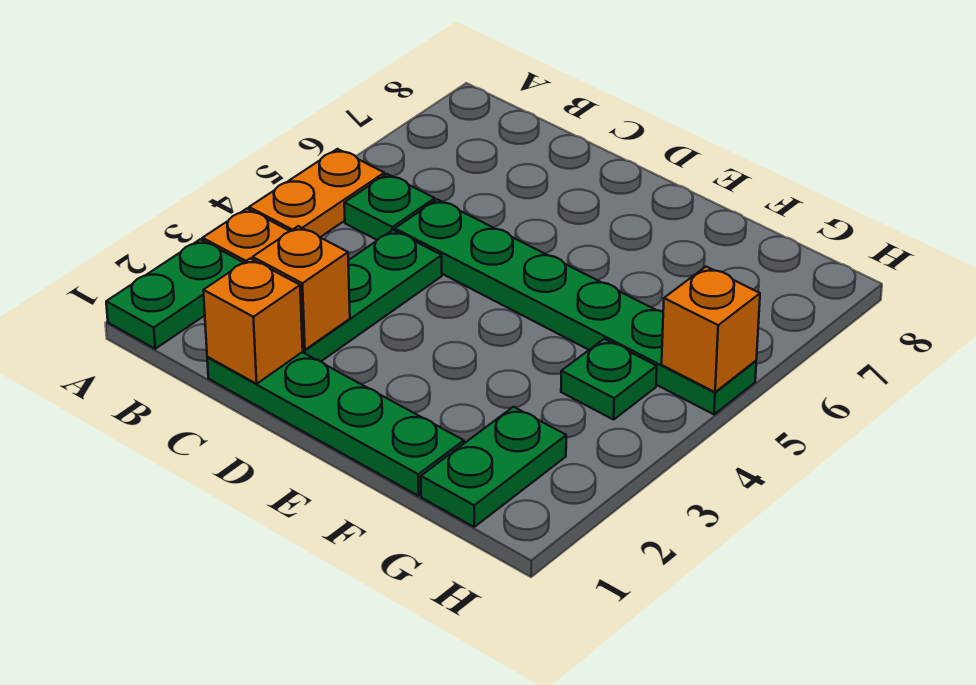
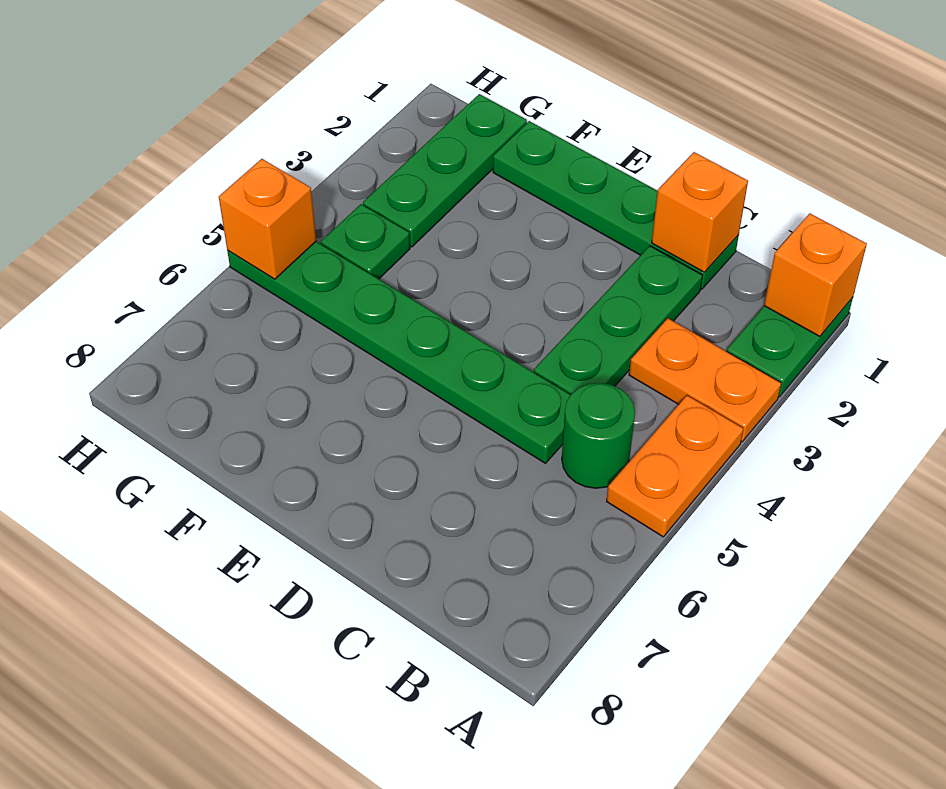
green 1x1 plate [344,174,435,240] -> green 1x1 round brick [562,383,635,488]
orange 1x1 brick [253,226,350,350] -> orange 1x1 brick moved to [764,213,867,336]
green 1x2 plate [421,407,566,527] -> green 1x3 plate [363,94,527,247]

